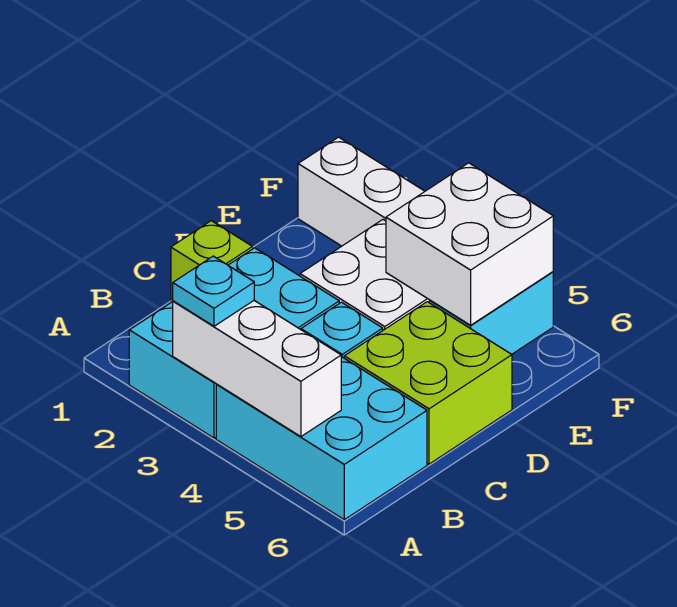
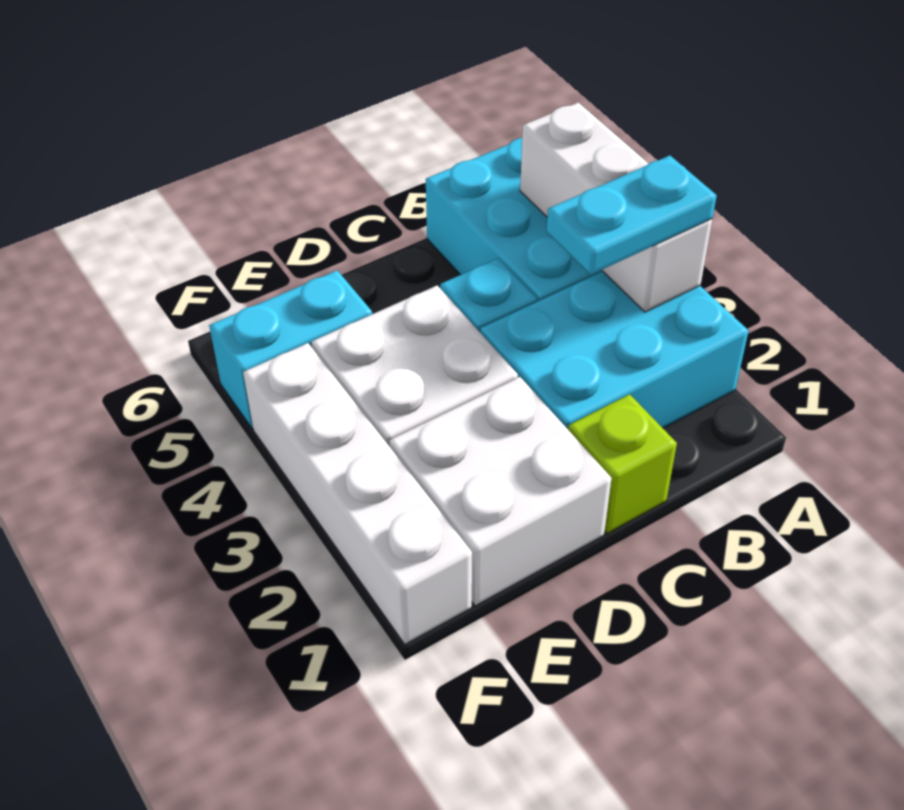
cyan 1x1 plate [173,256,254,326] -> cyan 1x2 plate [547,155,717,275]
lime 2x2 brick [344,302,512,464] -> none
white 2x2 brick [386,163,553,325] -> white 2x2 brick moved to [389,377,611,606]

